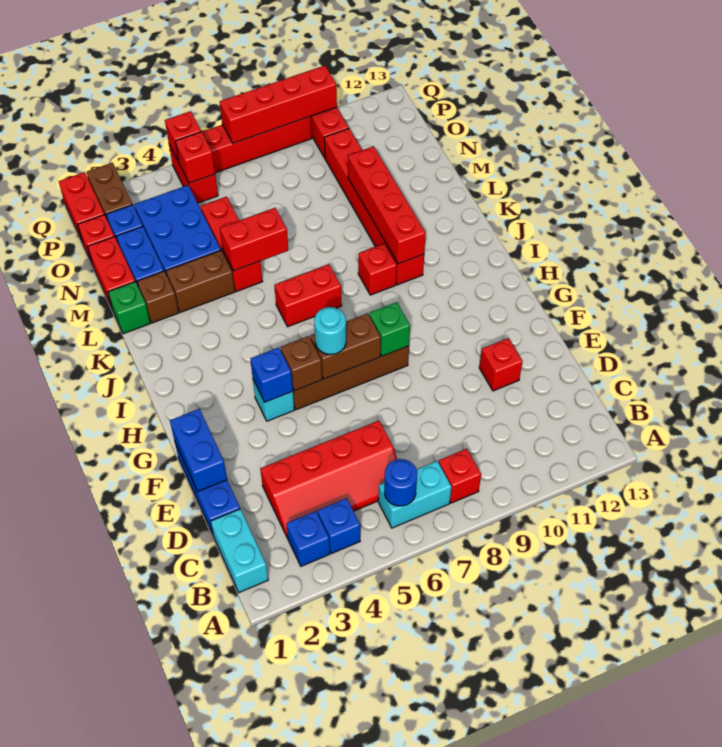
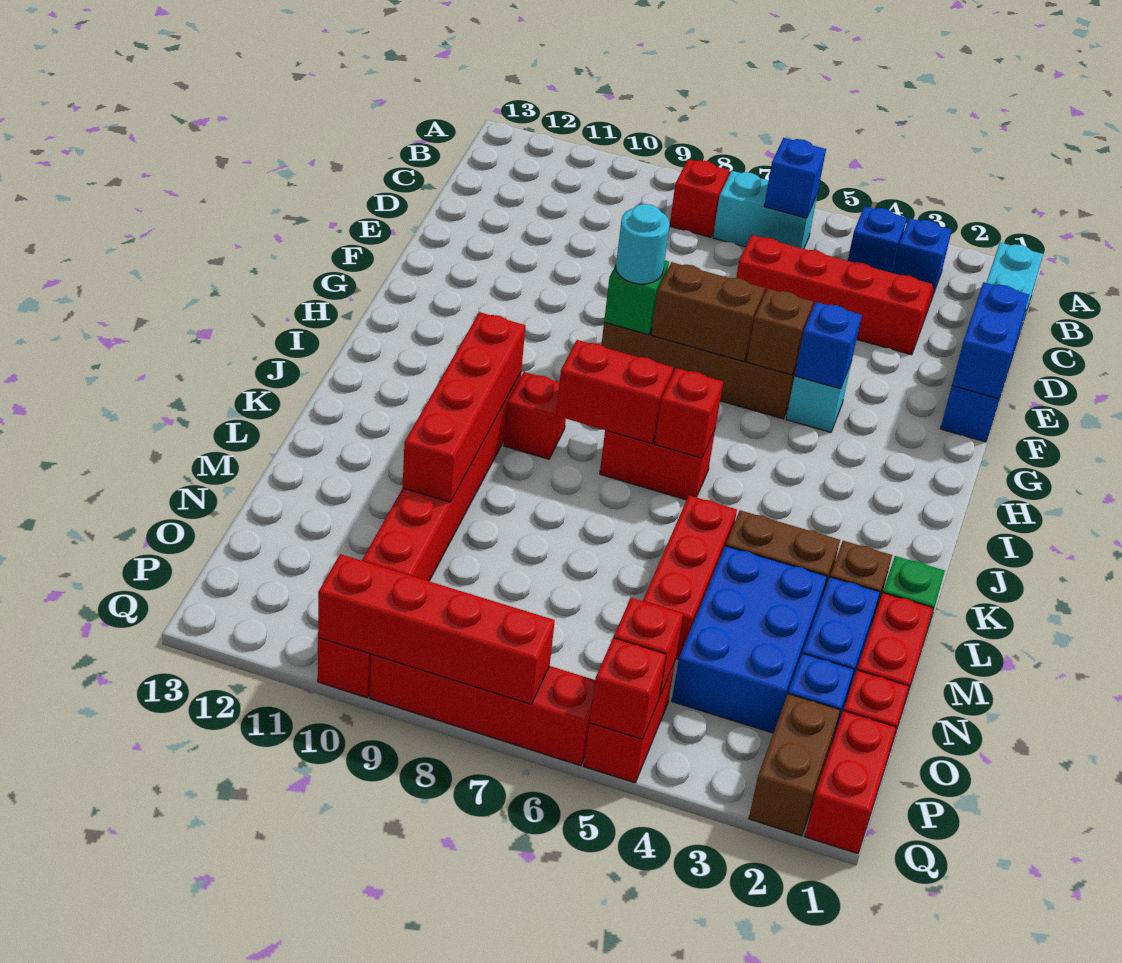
blue 1x1 round brick [384,459,417,506] -> blue 1x1 brick [764,138,826,218]
red 1x1 brick [479,338,523,391] -> red 1x1 brick moved to [655,368,723,458]
cyan 1x1 round brick [314,307,346,355] -> cyan 1x1 round brick moved to [616,204,670,284]
red 1x2 brick [220,208,288,271] -> red 1x2 brick moved to [556,340,673,444]

